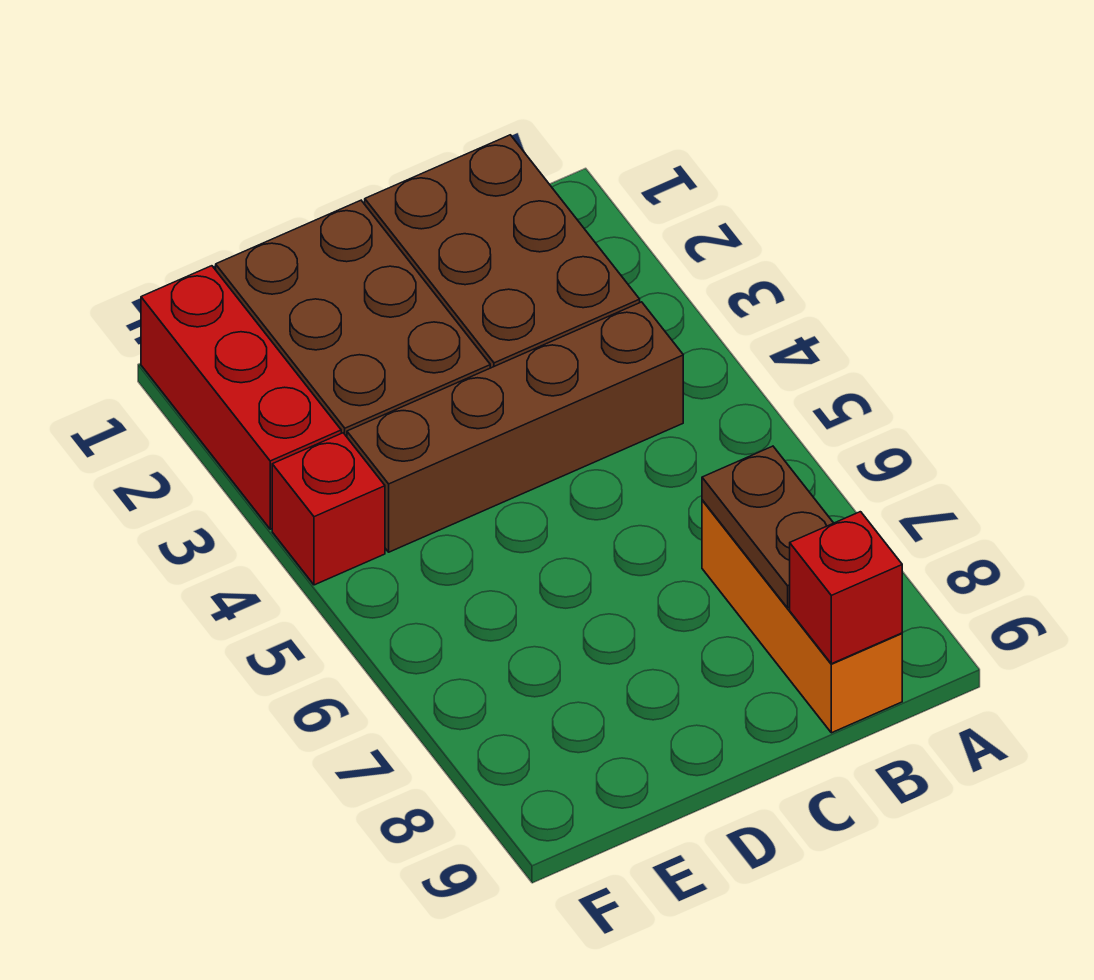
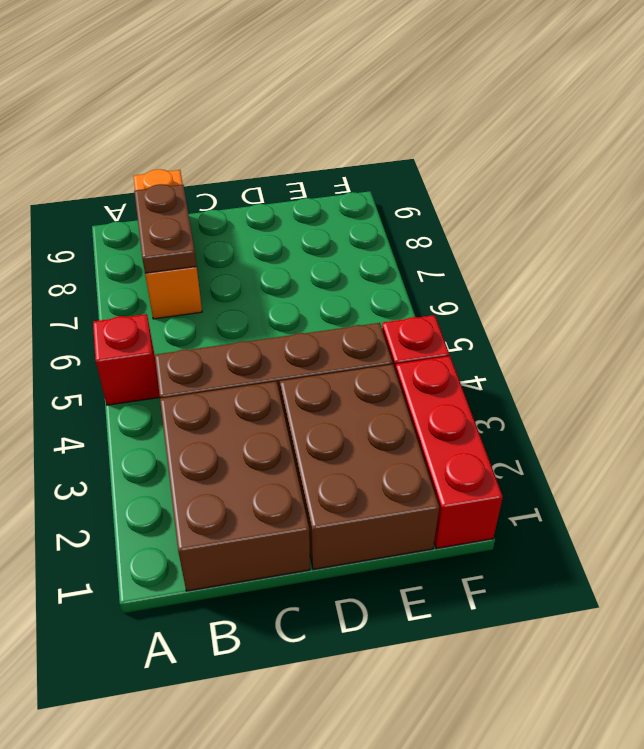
red 1x1 brick [790,512,902,664] -> red 1x1 brick moved to [93,314,160,405]

